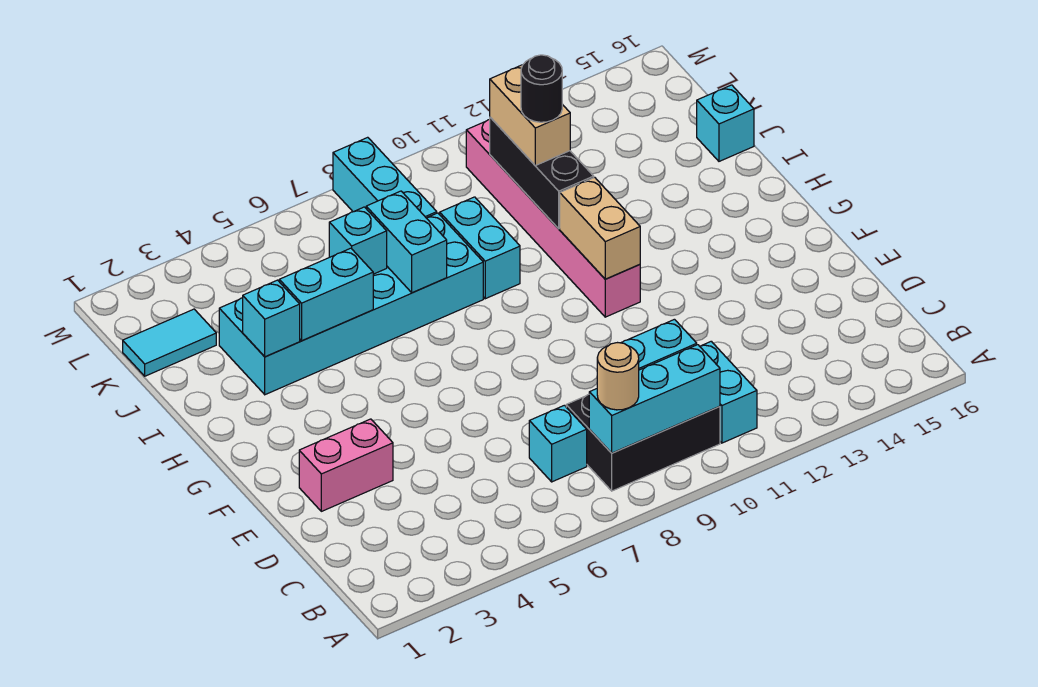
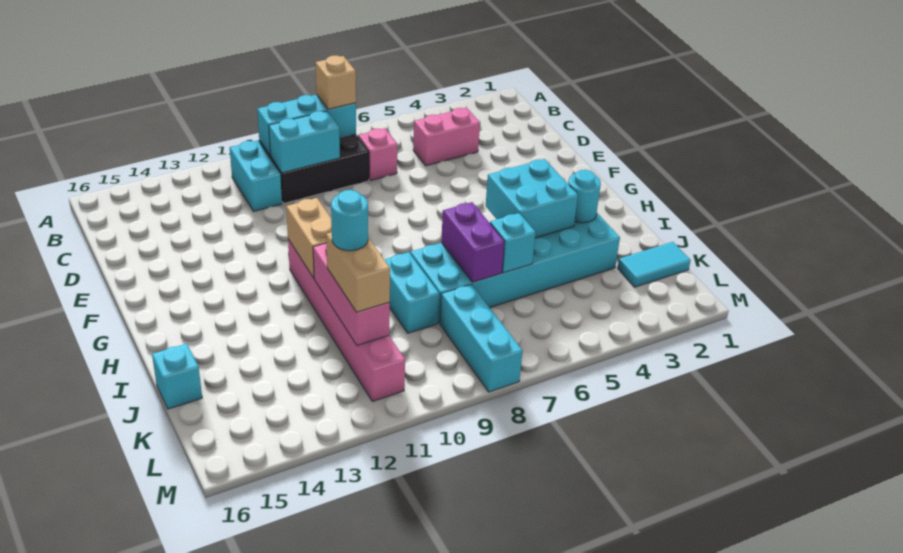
tan 1x1 round brick [597,343,639,410] -> tan 1x1 brick [315,55,356,109]
cyan 1x1 brick [529,405,587,482] -> pink 1x1 brick [358,128,397,180]
pink 1x2 brick [299,419,393,511] -> pink 1x2 brick moved to [413,108,480,166]
cyan 1x1 brick [243,280,300,357] -> cyan 1x1 round brick [568,170,601,223]
cyan 1x2 brick [279,248,373,341] -> cyan 2x2 brick [486,159,578,238]
cyan 1x2 brick [366,191,447,293] -> purple 1x2 brick [441,202,505,282]
black 1x3 brick [490,117,594,229] -> pink 1x3 brick [313,243,390,345]
black 1x1 round brick [521,55,562,122] -> cyan 1x1 round brick [331,190,368,251]

